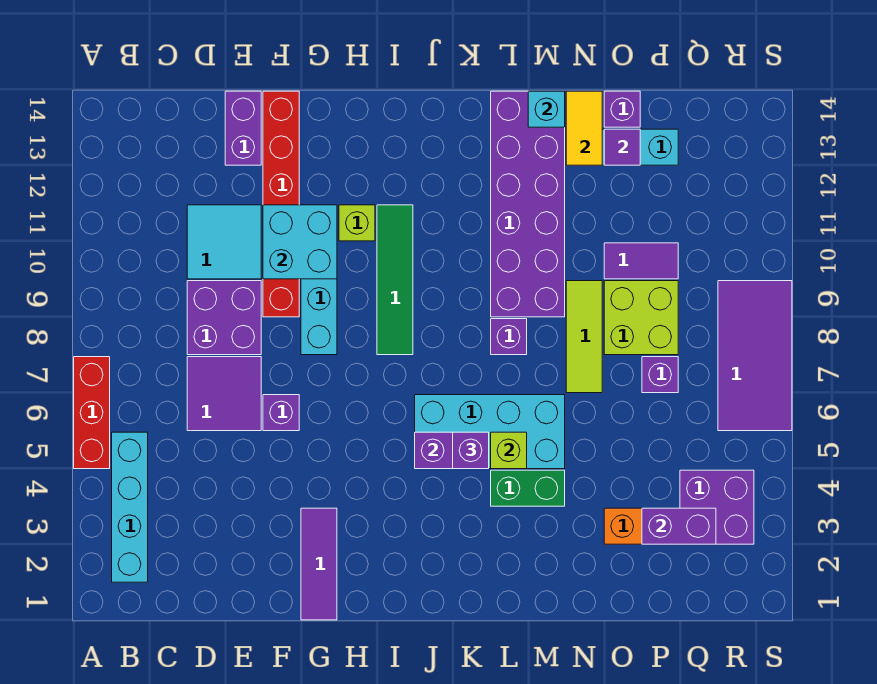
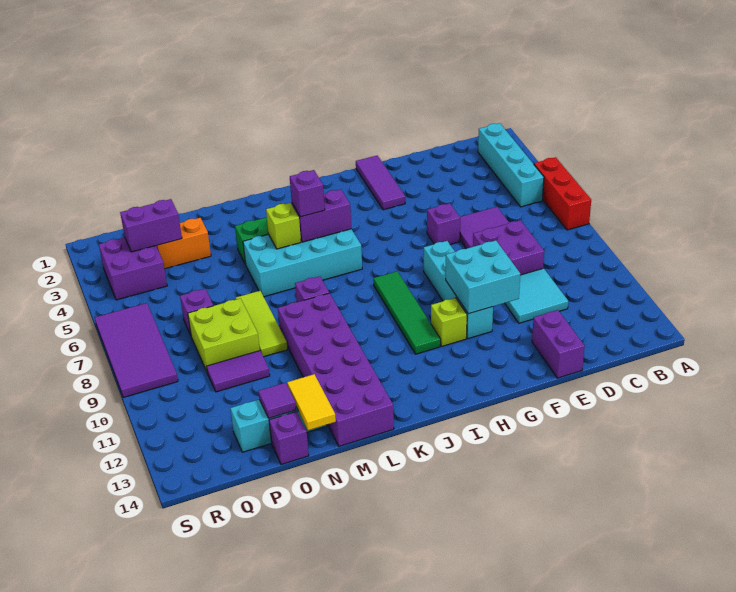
red 1x6 brick [263,91,299,317] -> none
cyan 1x1 brick [528,91,565,127] -> none

